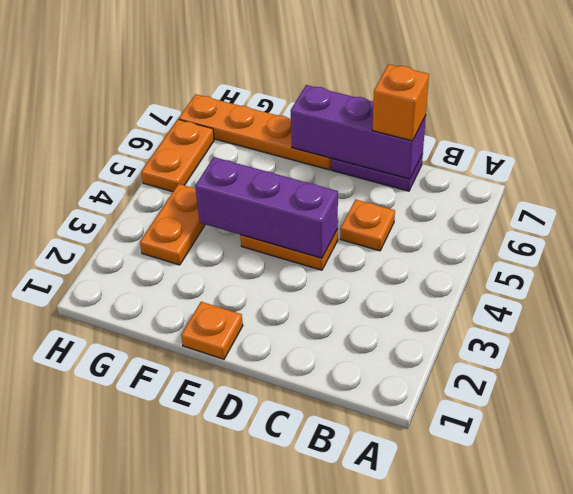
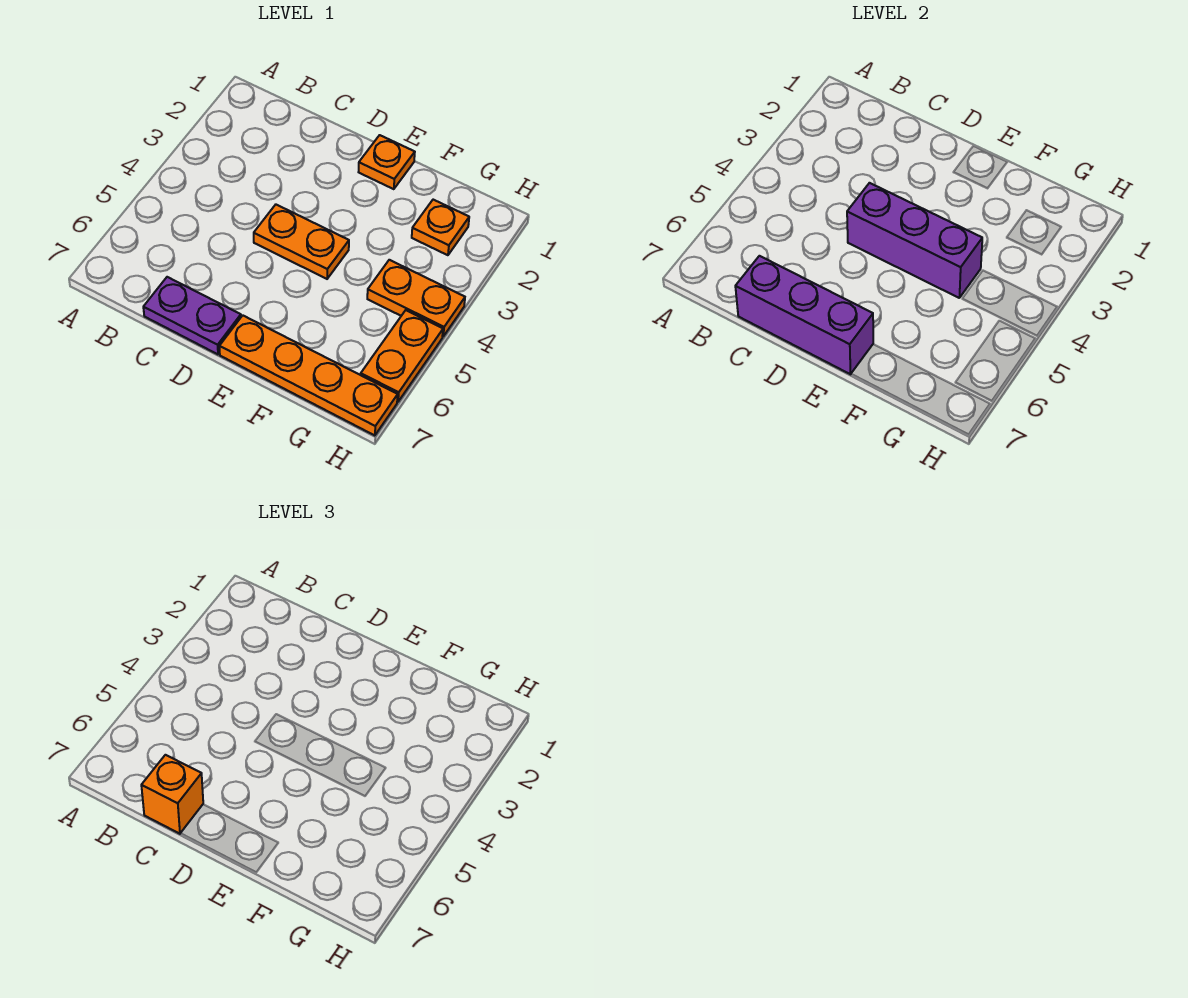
orange 1x1 plate [340,199,395,251] -> orange 1x1 plate moved to [412,200,469,255]
orange 1x2 plate [140,184,205,265] -> orange 1x2 plate turned to [367,260,465,336]

